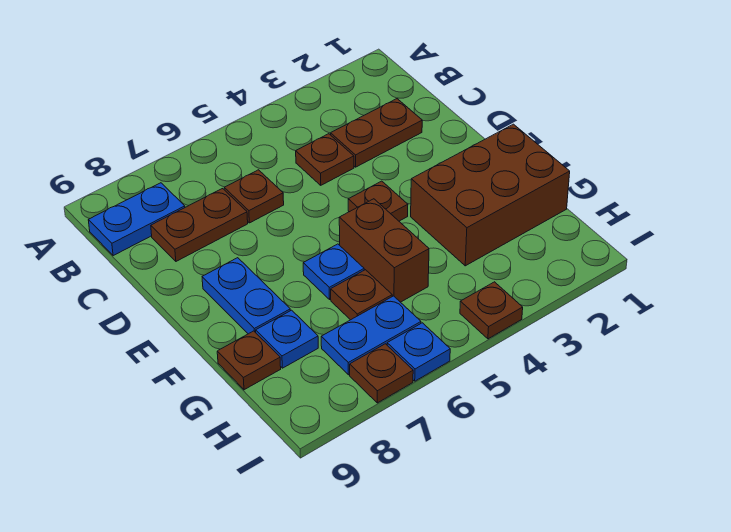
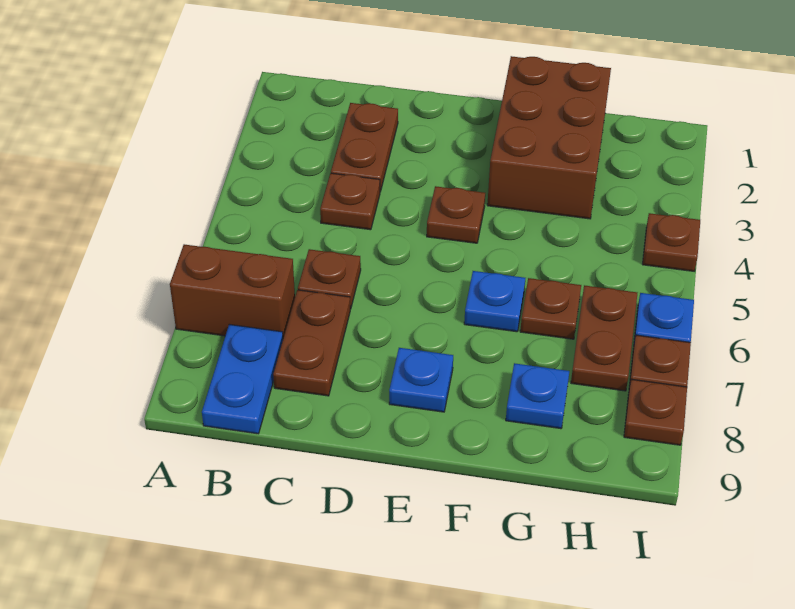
blue 1x2 plate [202,258,290,334] -> blue 1x1 plate [389,348,453,412]
brown 1x2 brick [339,199,429,302] -> brown 1x2 brick moved to [170,244,295,338]
brown 1x1 plate [217,331,281,390] -> brown 1x1 plate moved to [624,379,687,445]
blue 1x2 plate [321,296,421,375] -> brown 1x2 plate [571,285,637,391]

